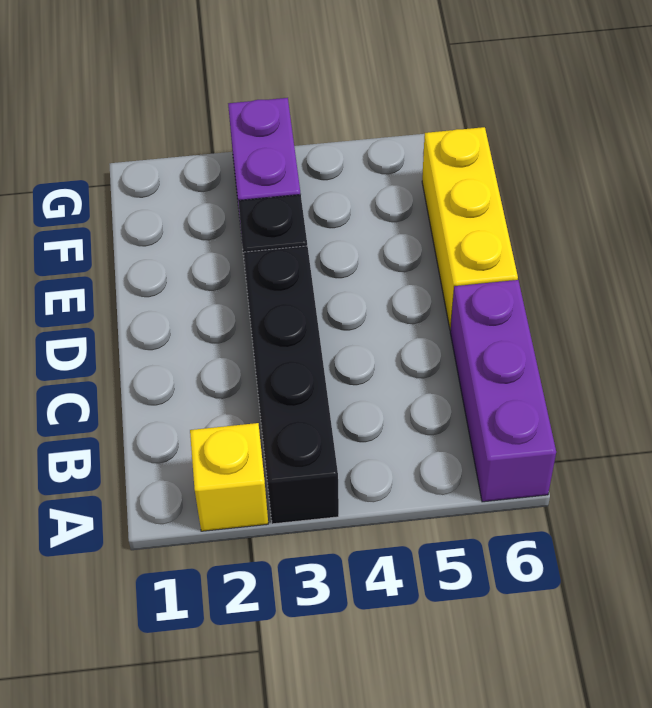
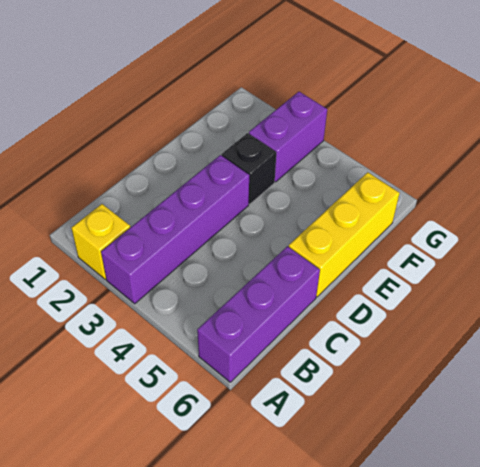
black 1x4 brick [244,246,339,524] -> purple 1x4 brick [101,155,249,304]

